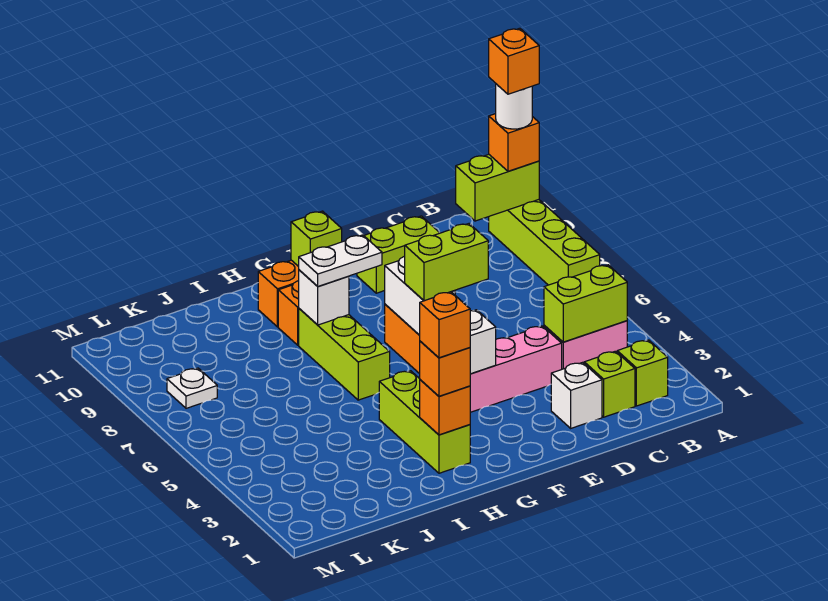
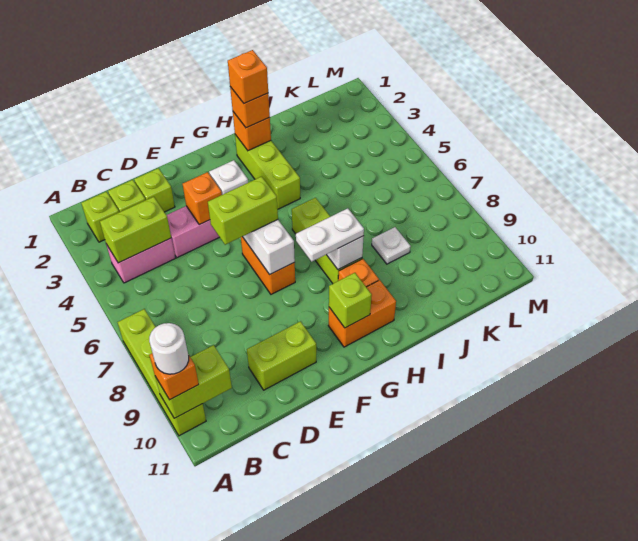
orange 1x1 brick [489,28,539,94] -> orange 1x1 brick moved to [183,172,222,225]
white 1x1 brick [551,362,602,428] -> lime 1x1 brick [134,168,175,212]
white 1x1 plate [167,368,217,408] -> white 1x1 plate moved to [372,227,411,264]

